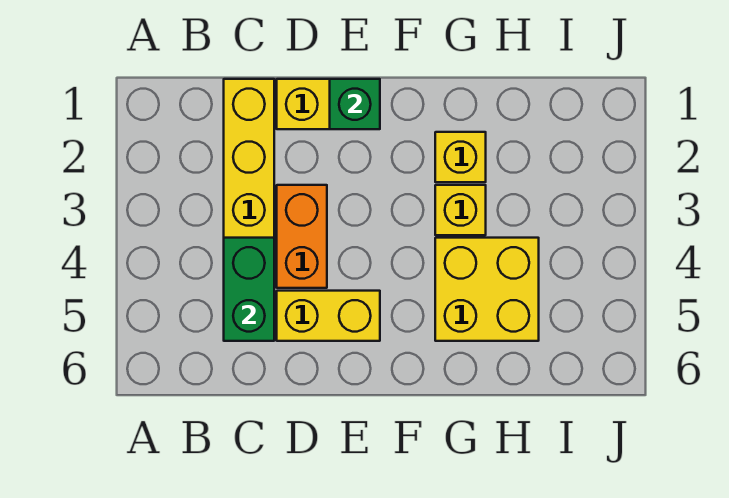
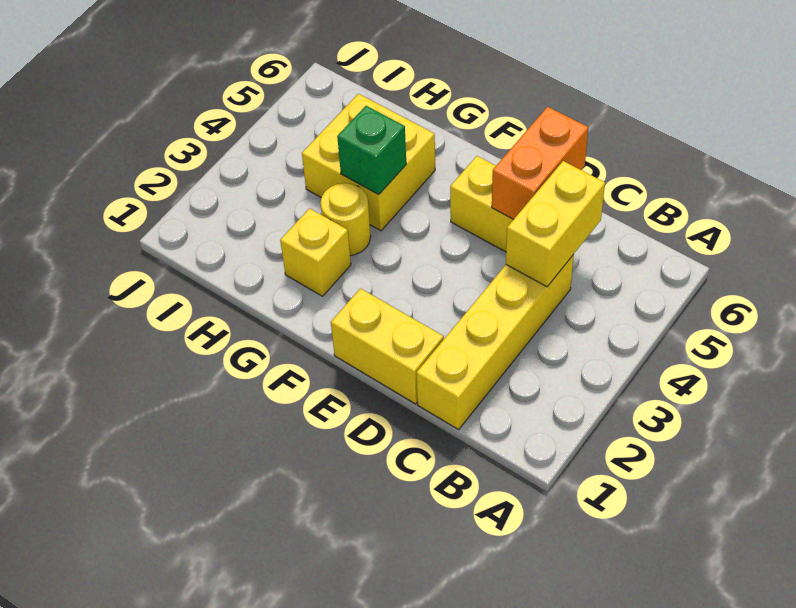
green 1x2 brick [224,238,274,341] -> yellow 1x2 brick [506,161,605,287]
orange 1x2 brick [277,185,327,288] -> orange 1x2 brick moved to [492,107,588,219]
green 1x1 brick [330,79,380,129] -> green 1x1 brick moved to [337,106,406,195]
yellow 1x1 brick [435,185,486,235] -> yellow 1x1 round brick [321,183,371,256]

